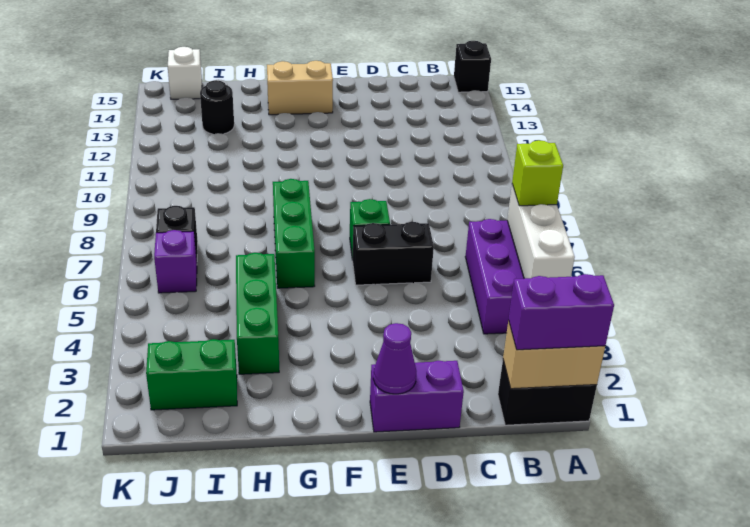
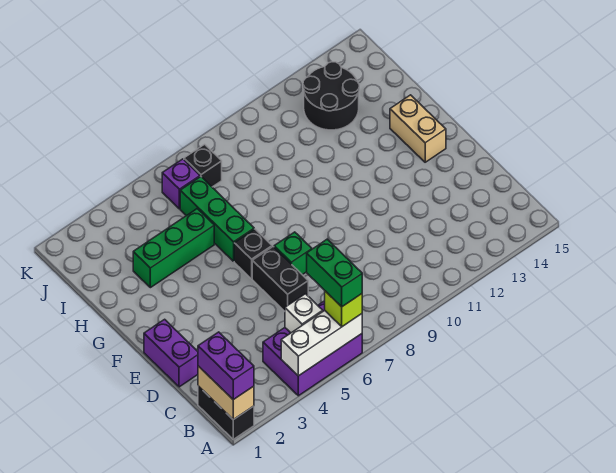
black 1x1 brick [454,41,491,92] -> black 1x1 brick moved to [234,229,272,279]
purple 1x1 cone [373,323,416,394] -> none
green 1x3 brick [273,179,315,288] -> green 1x3 brick turned to [180,177,254,261]
green 1x2 brick [146,339,237,410] -> green 1x2 brick moved to [307,239,362,307]
black 1x1 round brick [200,80,234,134] -> black 2x2 round brick [303,62,359,130]
white 1x1 brick [168,47,202,99] -> white 1x1 brick moved to [285,294,323,333]

